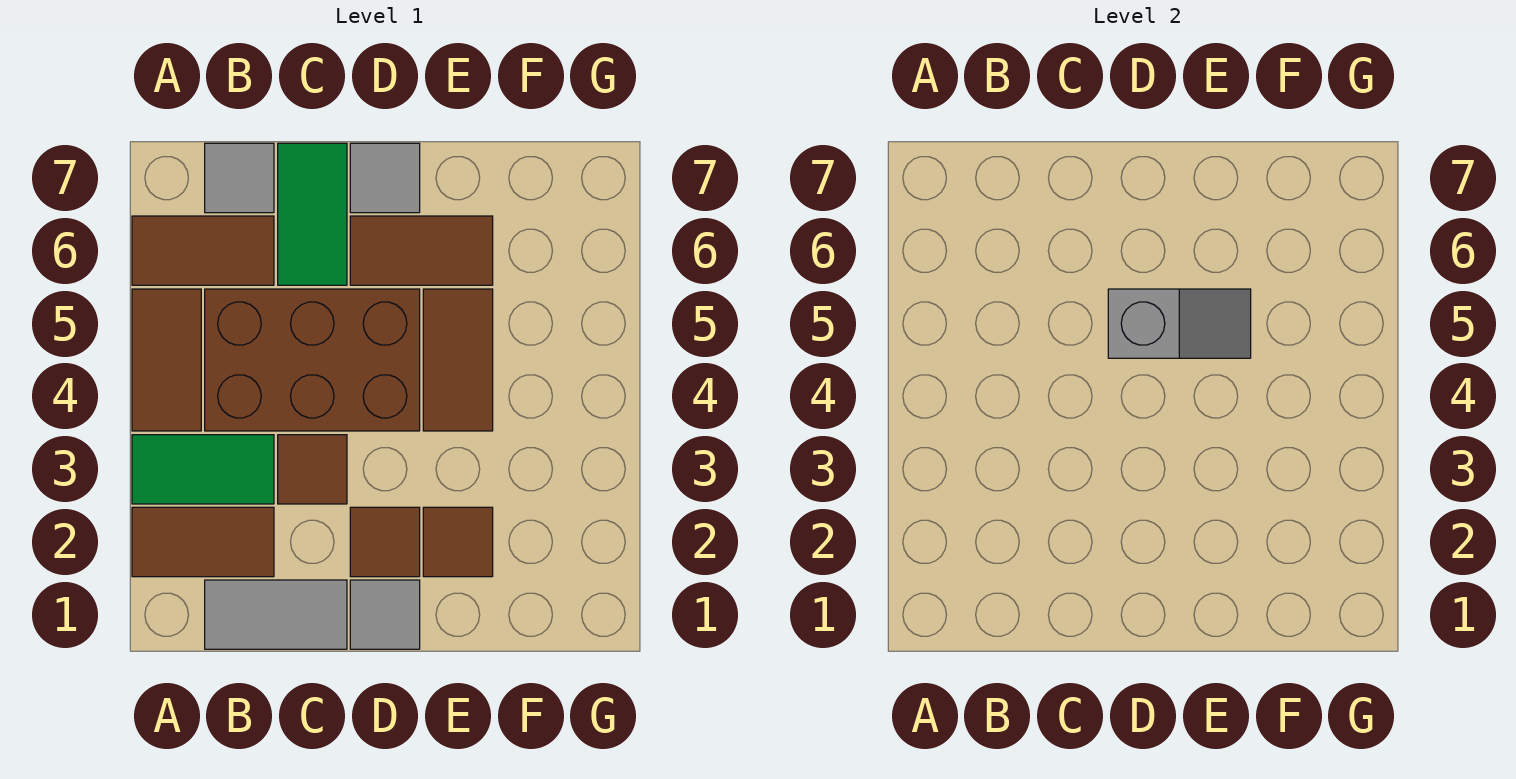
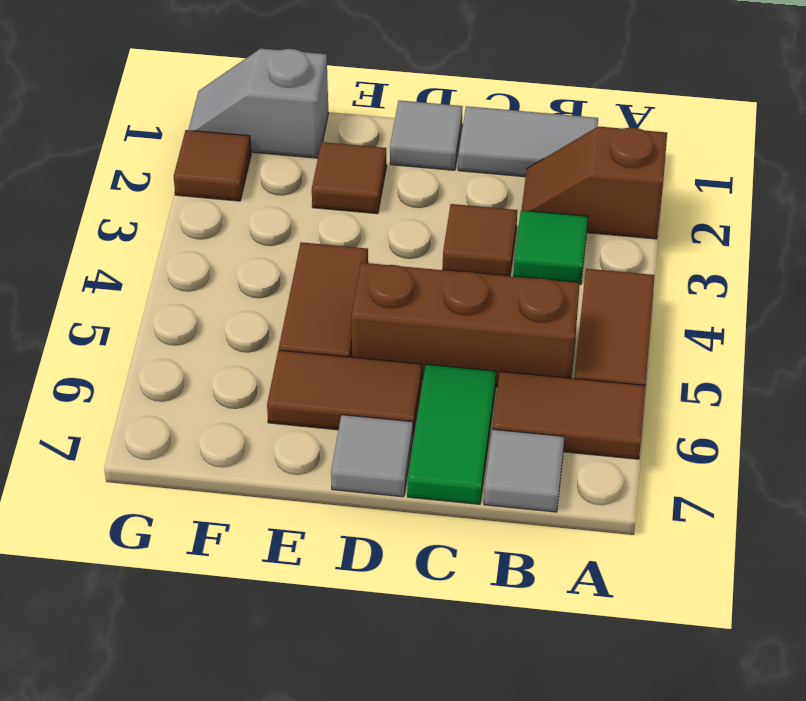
brown 1x2 tile [132,507,274,577] -> brown 1x2 slope [522,126,667,239]
green 1x2 tile [132,435,274,504] -> green 1x1 tile [514,210,588,284]
brown 2x3 brick [205,289,420,431] -> brown 1x3 brick [351,263,580,387]
brown 1x1 tile [350,507,420,577] -> brown 1x1 tile moved to [174,130,251,201]
grey 1x2 slope [1108,289,1251,358] -> grey 1x2 slope moved to [188,49,328,158]

